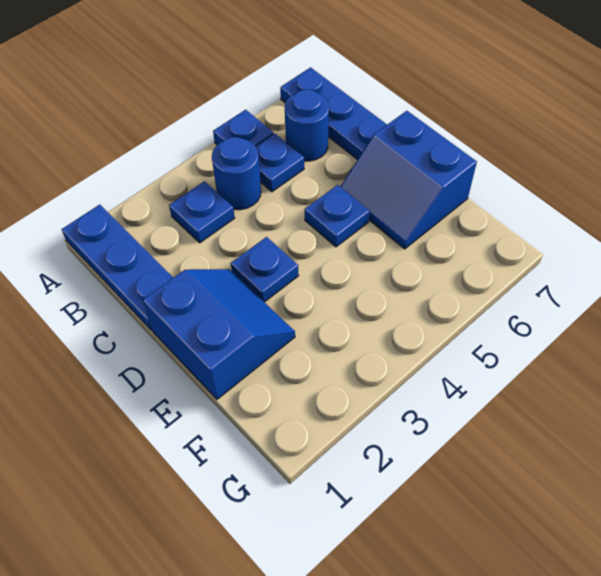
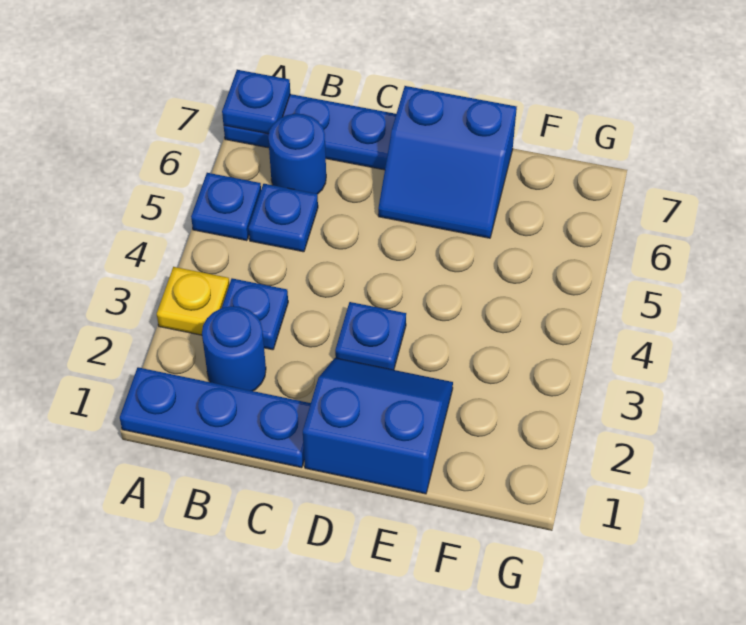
none -> yellow 1x1 plate [157,267,229,335]
blue 1x1 round brick [212,137,261,210] -> blue 1x1 round brick moved to [202,306,266,391]
blue 1x1 plate [305,185,370,247] -> blue 1x1 plate moved to [222,70,290,134]

